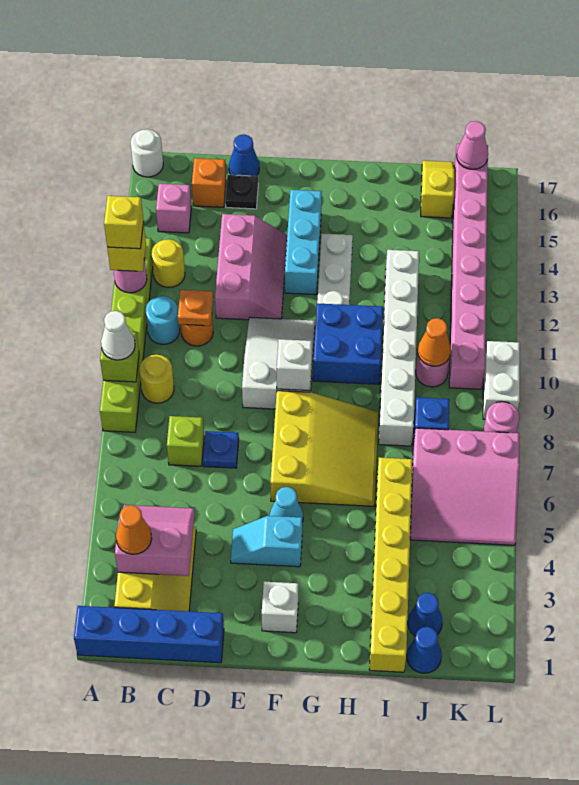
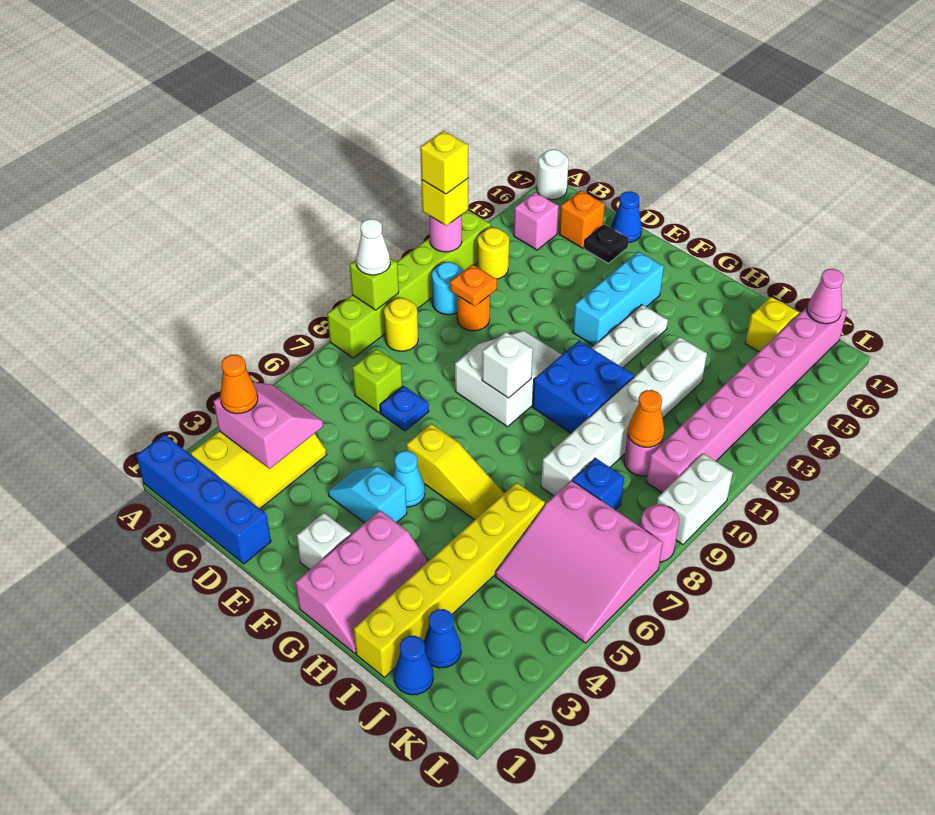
pink 2x3 slope [215,214,287,320] -> pink 2x3 slope moved to [296,510,428,654]
yellow 3x3 slope [270,391,378,506] -> yellow 1x3 slope [407,424,504,520]

